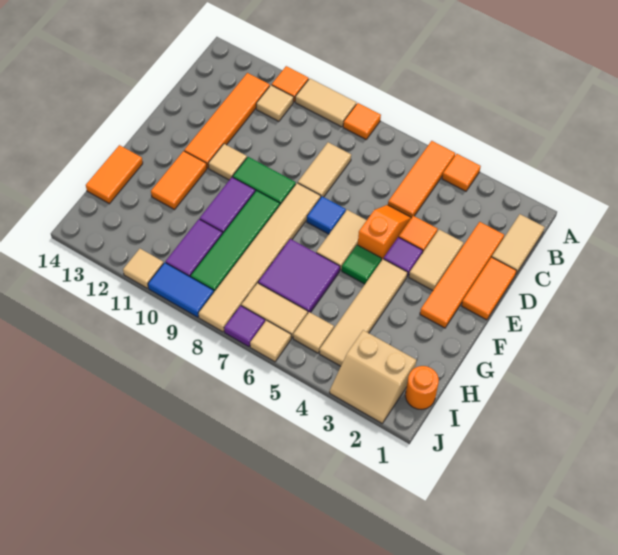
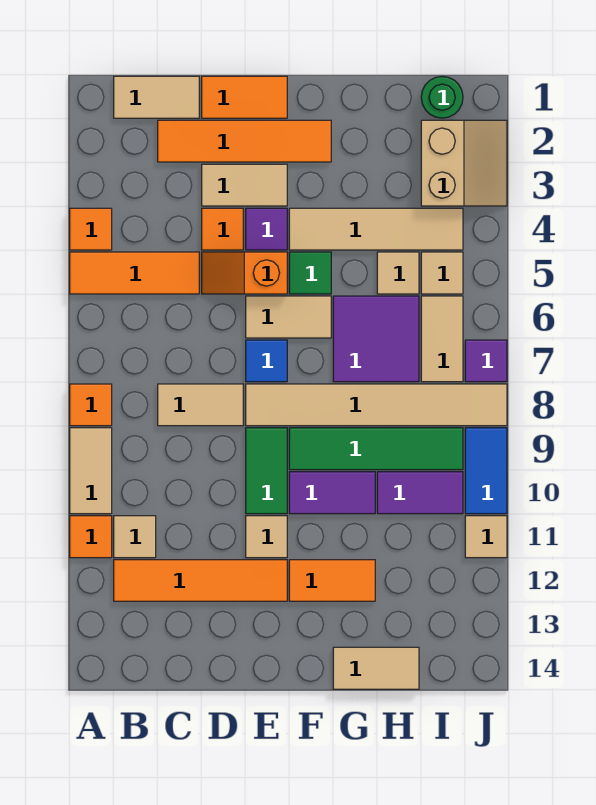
orange 1x2 tile [86,145,143,204] -> tan 1x2 tile [333,647,419,689]
orange 1x1 round brick [405,366,439,409] -> green 1x1 round brick [421,76,463,118]
tan 1x1 tile [250,320,291,362] -> tan 1x1 tile moved to [377,252,419,294]

